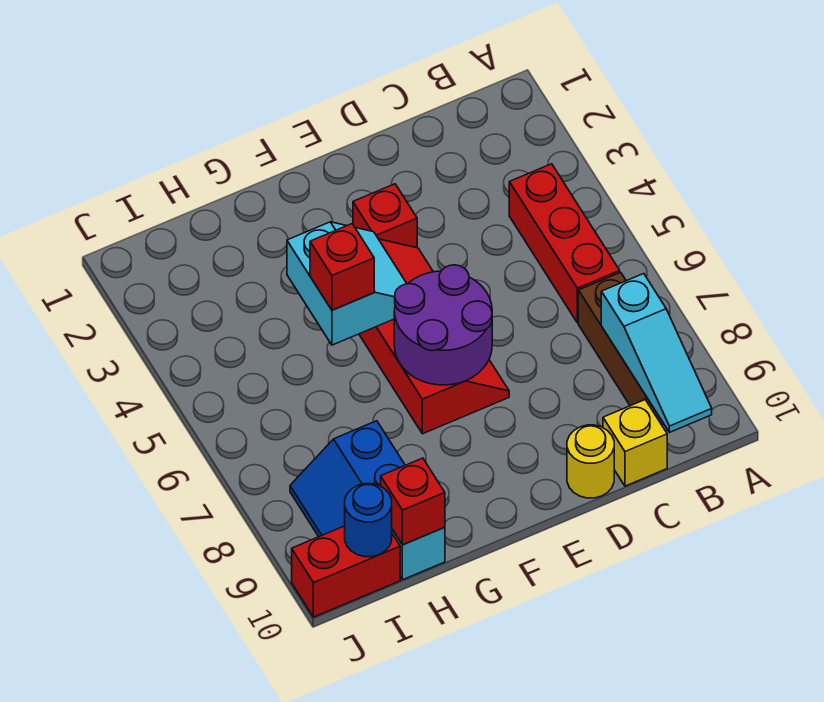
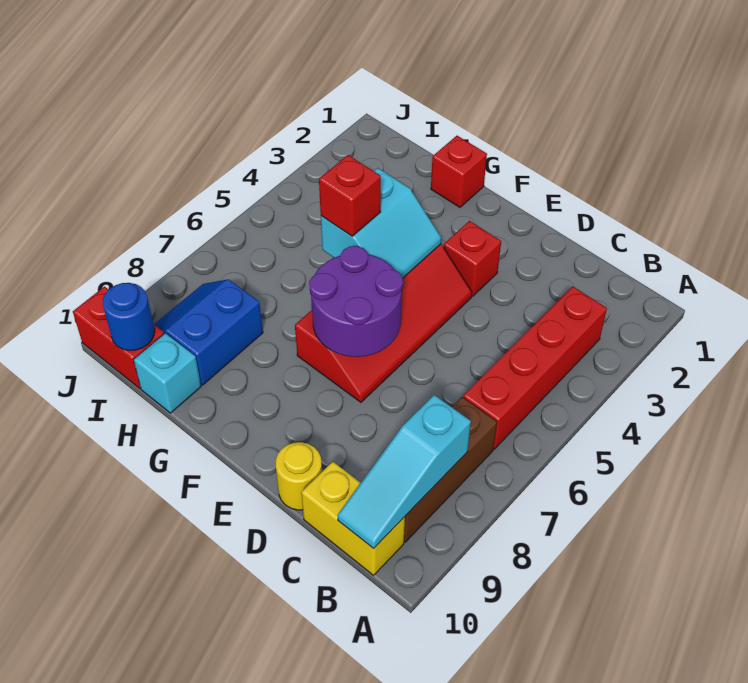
red 1x3 brick [509,164,620,323] -> red 1x4 brick [463,286,607,449]
yellow 1x1 brick [603,400,667,486] -> yellow 1x2 brick [301,462,405,575]
red 1x1 brick [381,458,445,545] -> red 1x1 brick moved to [431,136,487,207]

